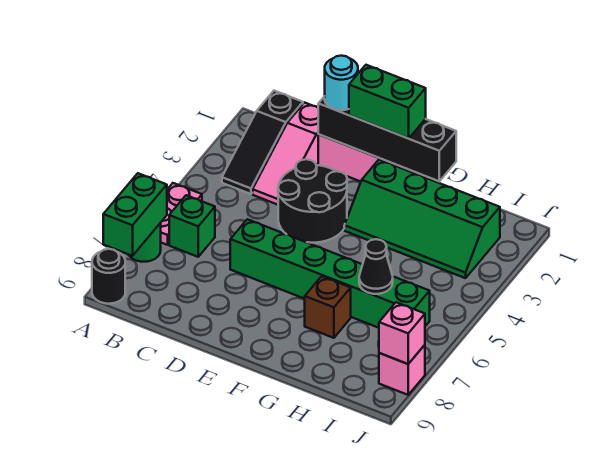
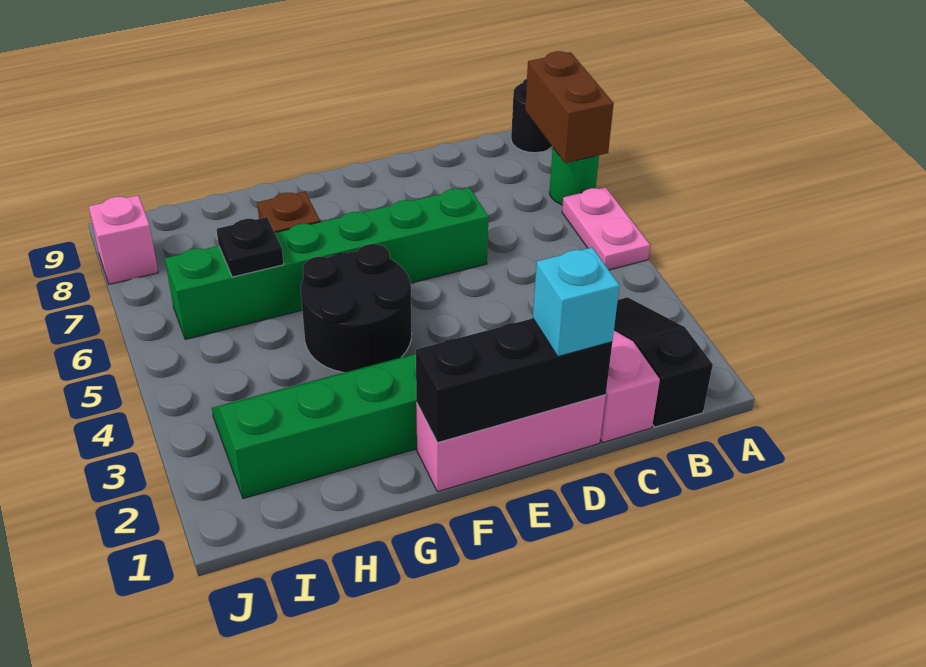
green 1x2 brick [103,173,167,256] -> brown 1x2 brick [525,51,614,163]
green 1x1 brick [169,195,215,257] -> none
black 1x4 brick [318,96,456,181] -> black 1x3 brick [416,318,612,443]
cyan 1x1 round brick [325,56,358,110] -> cyan 1x1 brick [533,248,620,356]
black 2x2 round brick [278,159,347,243] -> black 2x2 round brick moved to [301,244,412,372]
green 1x2 brick [349,65,426,138] -> none
black 1x1 cone [359,239,393,294] -> black 1x1 plate [217,217,284,277]
pink 1x1 brick [379,302,425,364] -> none

